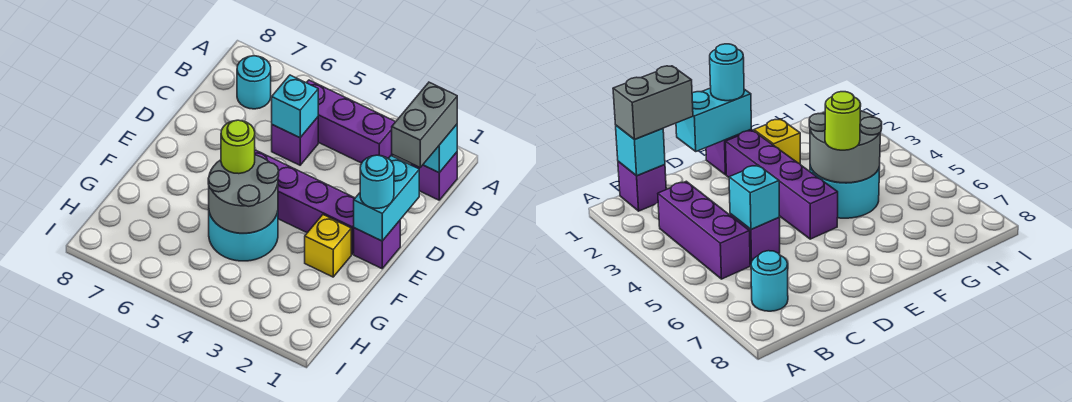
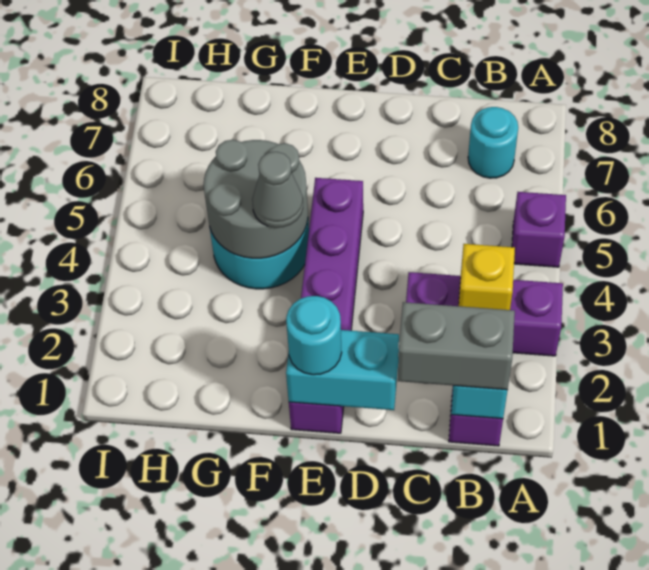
purple 1x3 brick [307,80,395,163] -> purple 1x3 brick turned to [406,272,563,356]
purple 1x1 brick [272,117,318,165] -> purple 1x1 brick moved to [512,192,566,267]
cyan 1x1 brick [272,75,318,138] -> none
yellow 1x1 brick [305,215,351,277] -> yellow 1x1 brick moved to [459,244,515,310]
none -> grey 1x1 cone [252,152,303,228]
lime 1x1 round brick [221,120,255,174] -> none

